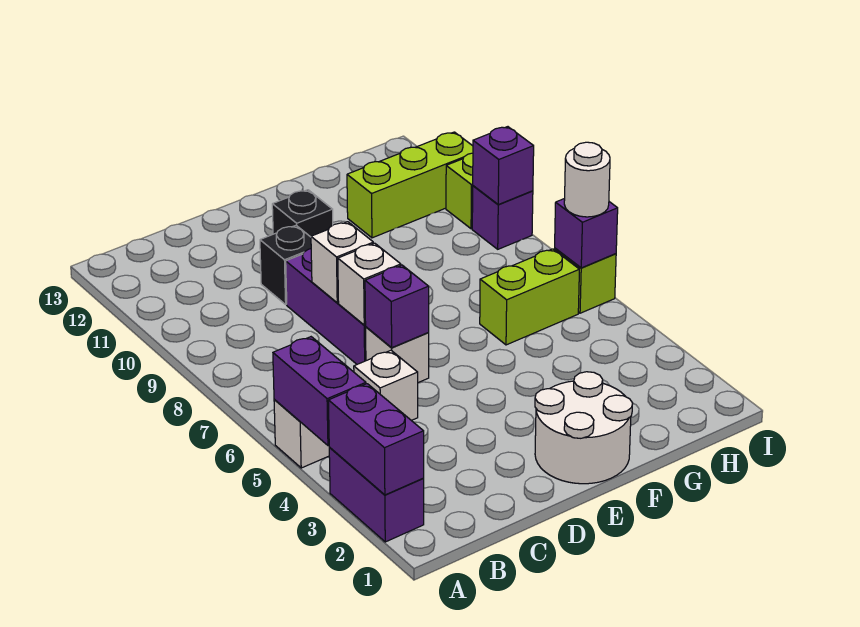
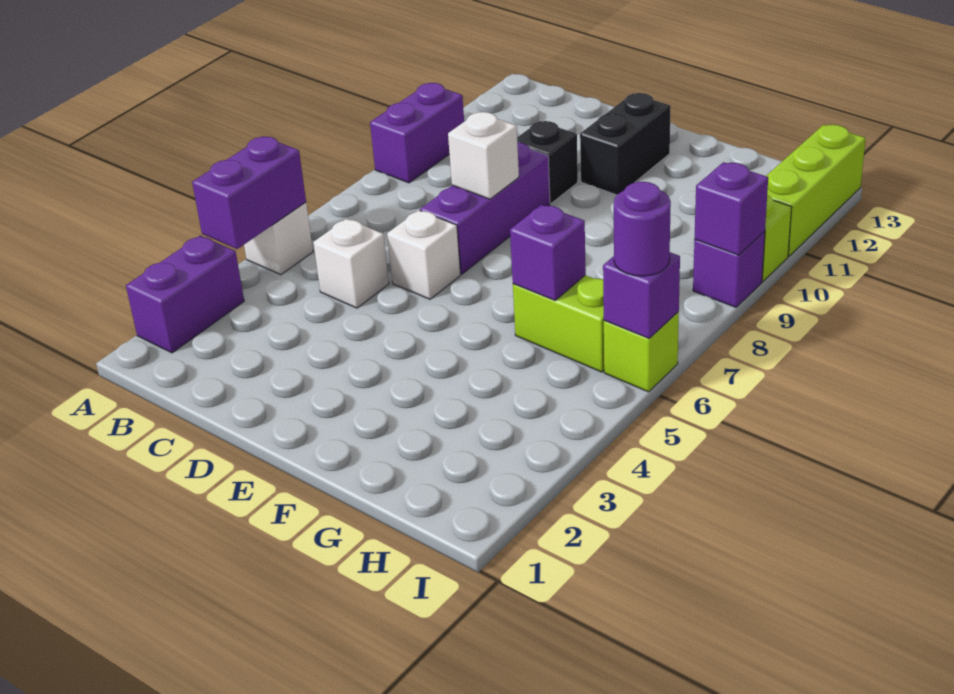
purple 1x2 brick [328,384,424,495] -> purple 1x2 brick moved to [370,83,464,183]
purple 1x1 brick [365,265,429,348] -> purple 1x1 brick moved to [510,205,586,300]
white 1x1 brick [338,243,401,325] -> none
white 2x2 round brick [535,372,633,484] -> none
black 1x1 brick [272,190,333,237] -> black 1x2 brick [580,93,671,195]
lime 1x3 brick [347,132,473,238] -> lime 1x3 brick turned to [767,125,866,256]
white 1x1 round brick [564,142,610,217] -> purple 1x1 round brick [614,182,671,276]

